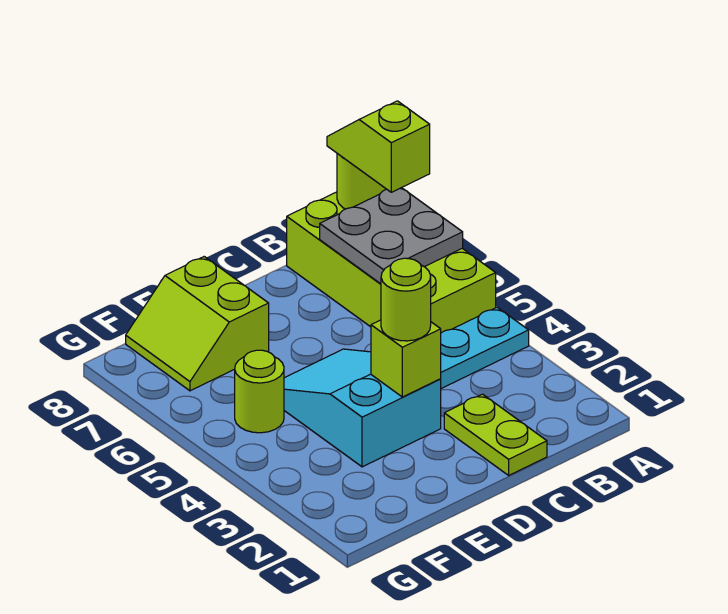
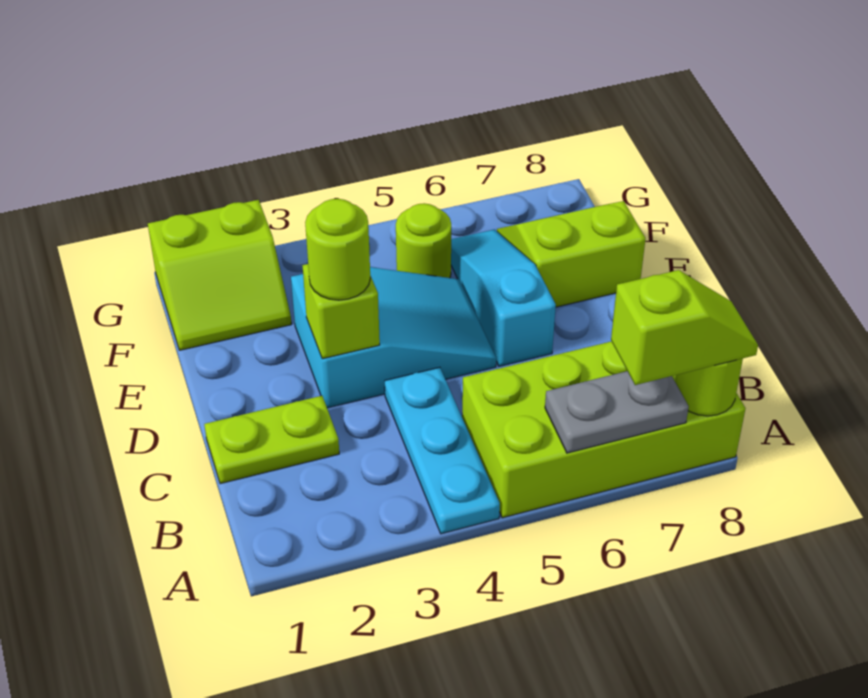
grey 2x2 plate [320,188,463,284] -> grey 1x2 plate [545,371,689,453]
none -> cyan 1x3 slope [451,229,556,366]
none -> lime 2x2 slope [148,200,291,350]

